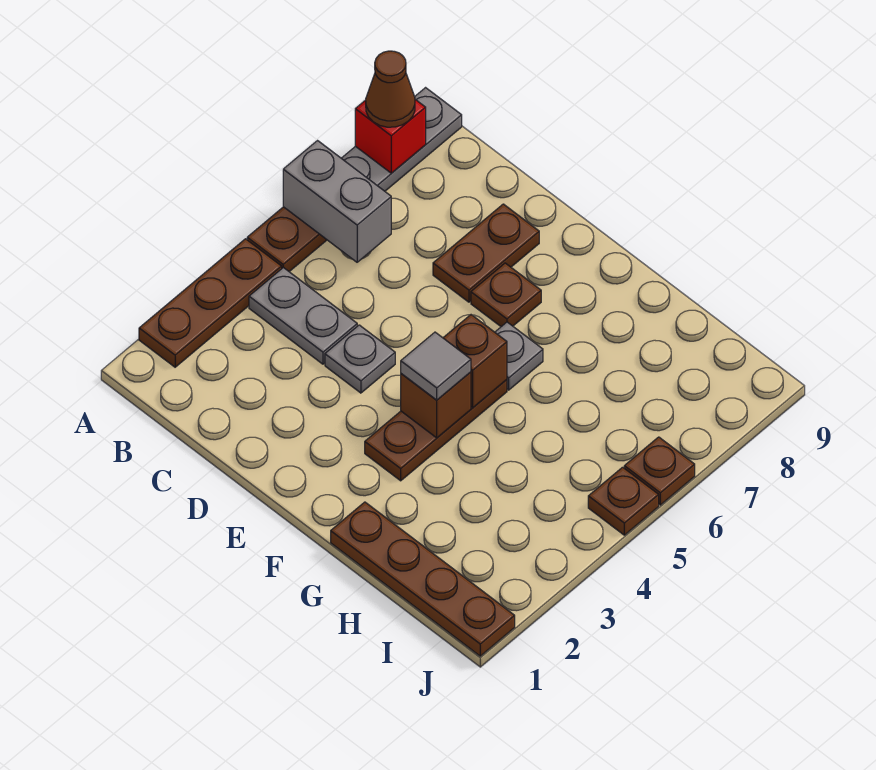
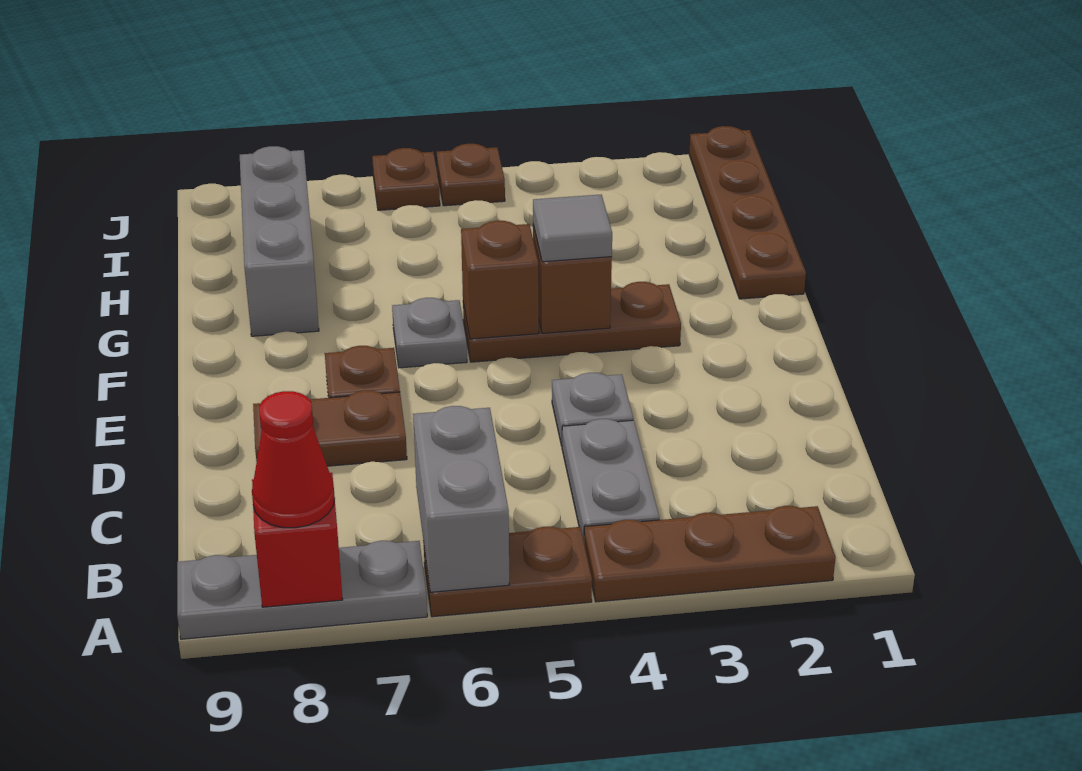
brown 1x1 cone [366,51,415,127] -> red 1x1 cone [252,391,335,528]
none -> grey 1x3 brick [240,146,319,336]

